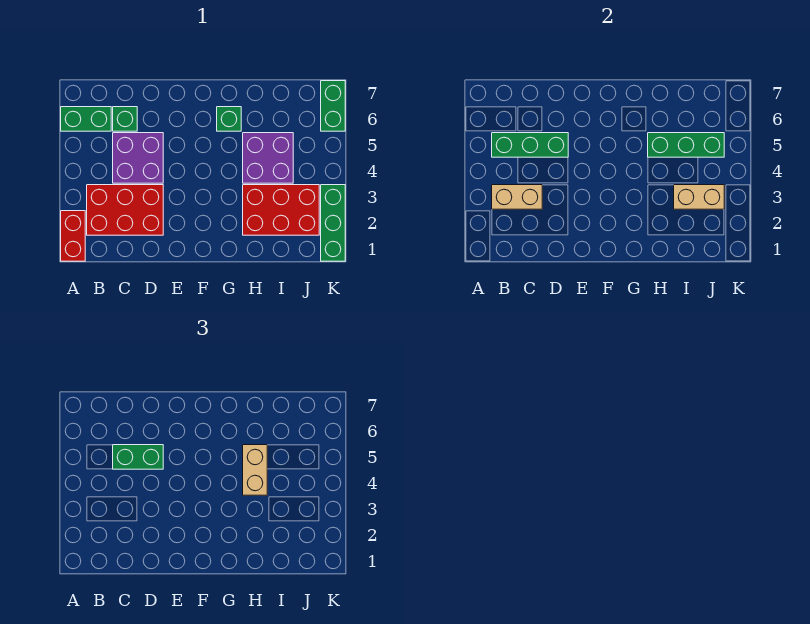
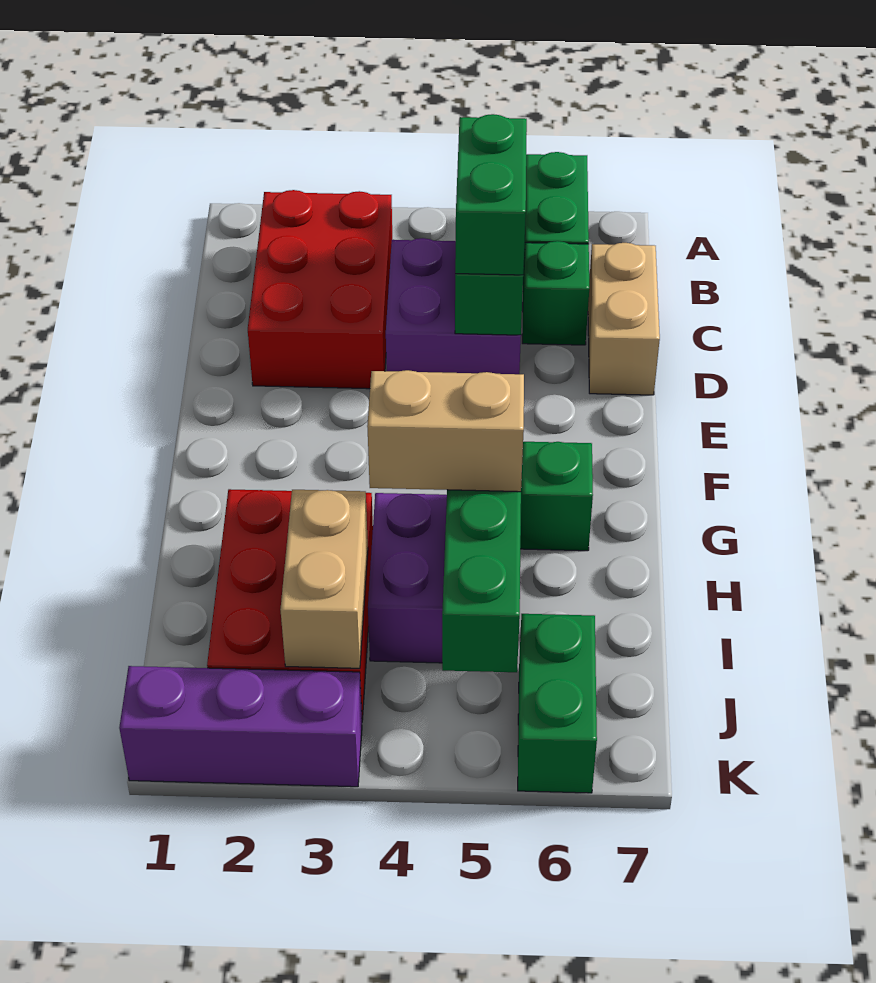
red 1x2 brick [61,211,85,261] -> none
tan 1x2 brick [492,185,542,209] -> tan 1x2 brick moved to [588,243,660,395]
green 1x3 brick [321,185,345,261] -> purple 1x3 brick [119,666,362,787]
green 1x2 brick [321,81,345,131] -> green 1x2 brick turned to [518,614,597,793]

